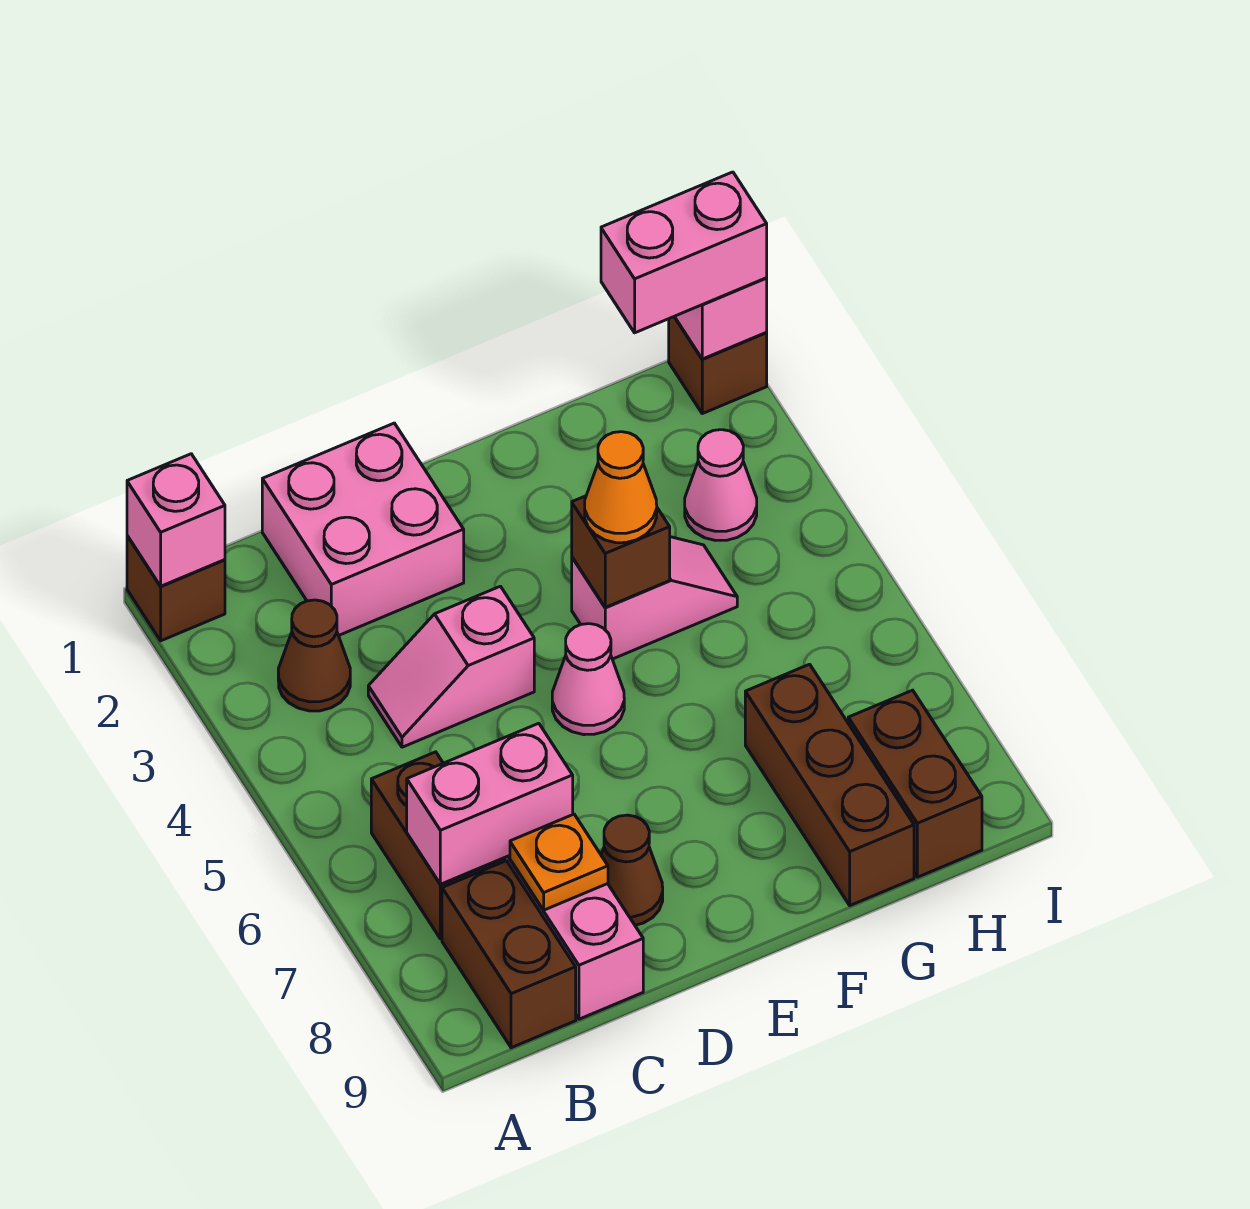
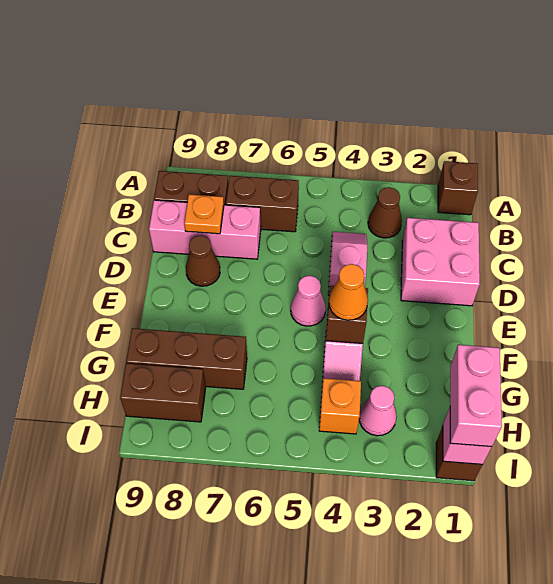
pink 1x1 brick [127,454,225,586] -> none
pink 1x2 brick [407,723,573,884] -> none
none -> orange 1x1 brick [319,378,361,434]

